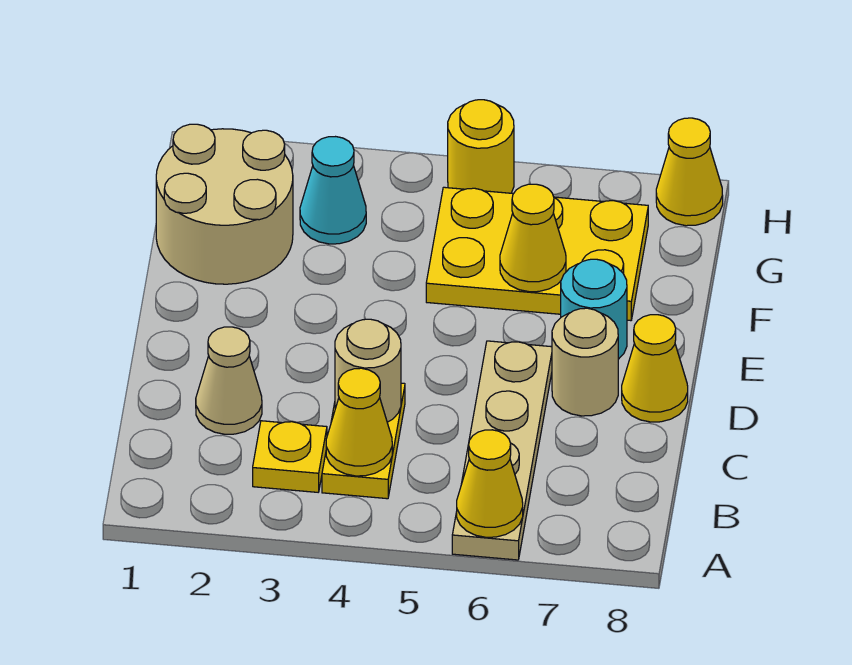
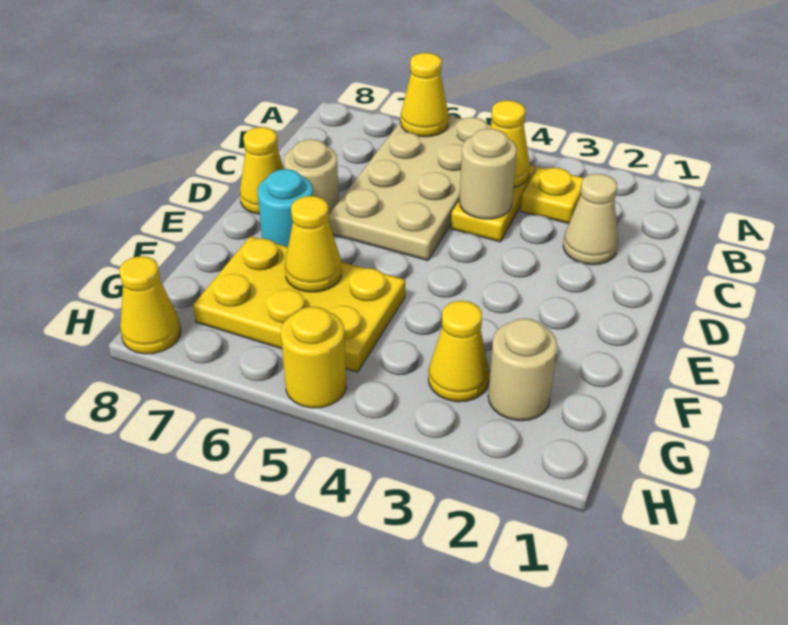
tan 1x4 plate [452,341,552,560] -> tan 2x4 plate [328,116,491,260]
tan 2x2 round brick [156,124,293,284] -> tan 1x1 round brick [488,318,557,421]
cyan 1x1 cone [300,137,366,244] -> yellow 1x1 cone [428,301,489,402]

